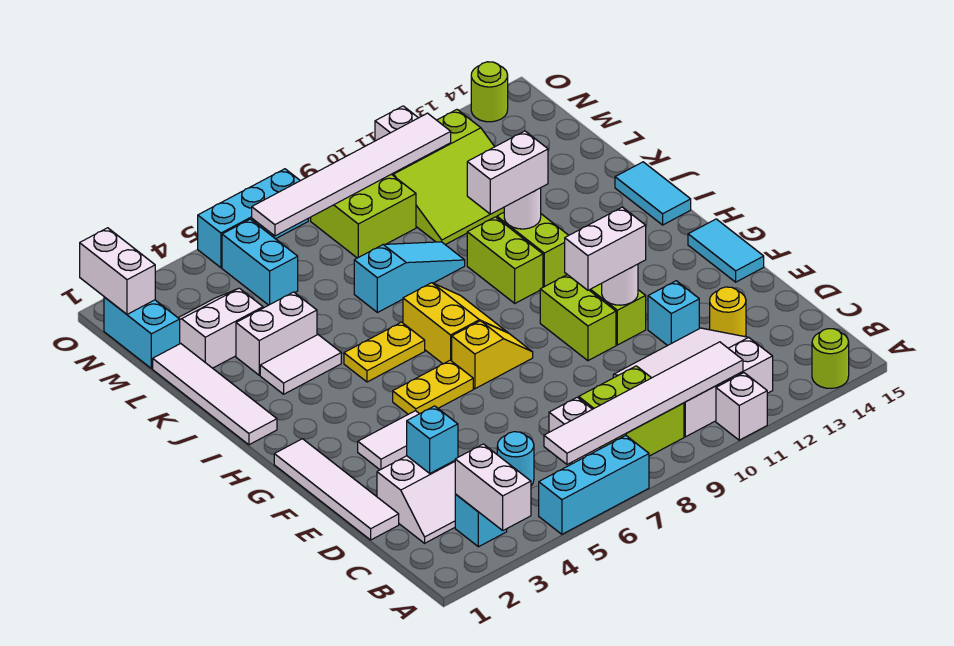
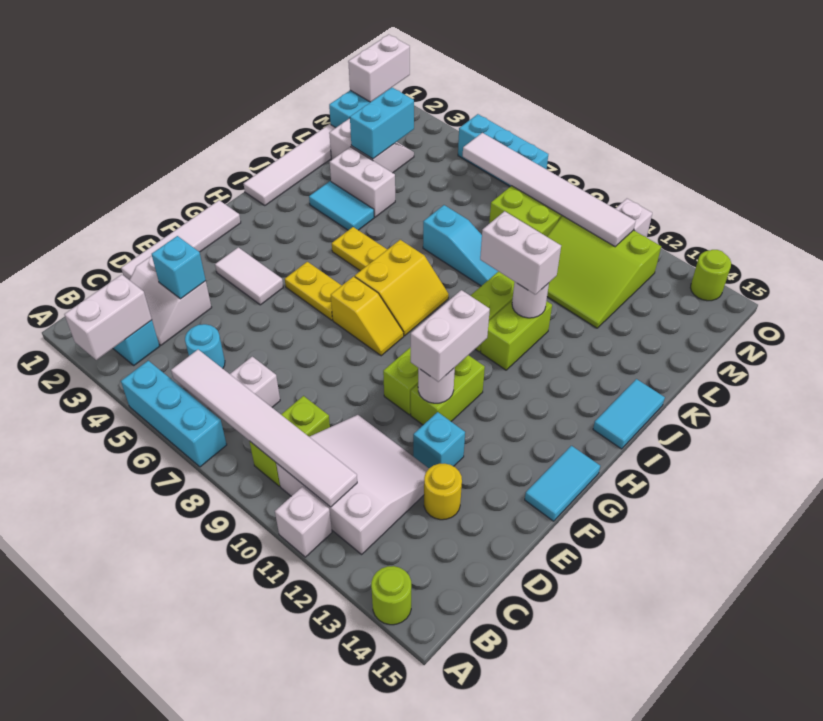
lime 2x2 brick [579,366,684,456] -> lime 1x2 brick [249,396,330,486]
white 1x2 brick [565,207,646,290] -> white 1x2 brick turned to [411,290,490,382]
white 1x2 tile [260,335,341,394] -> cyan 1x2 tile [309,181,374,230]
cyan 1x2 brick [222,219,298,305] -> cyan 1x2 brick moved to [350,88,414,159]

